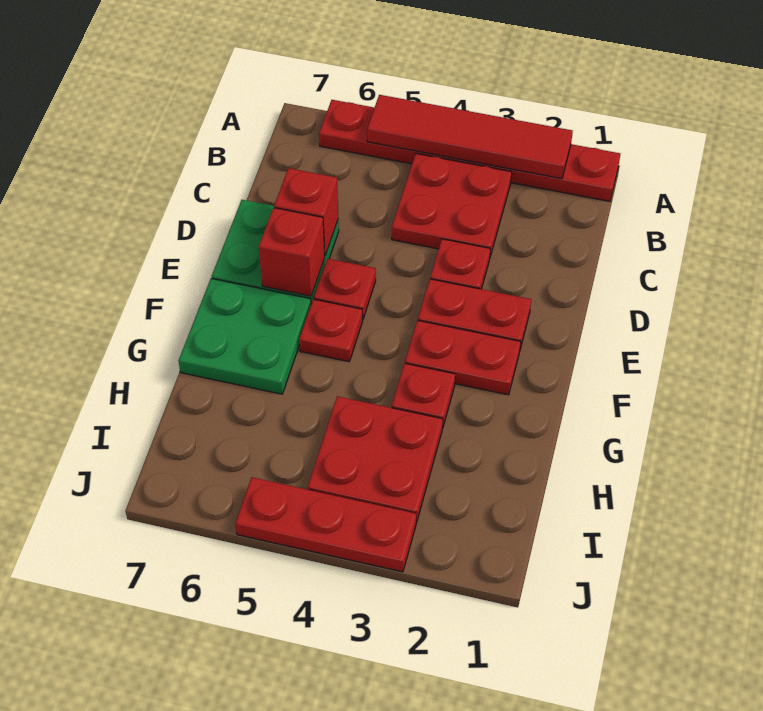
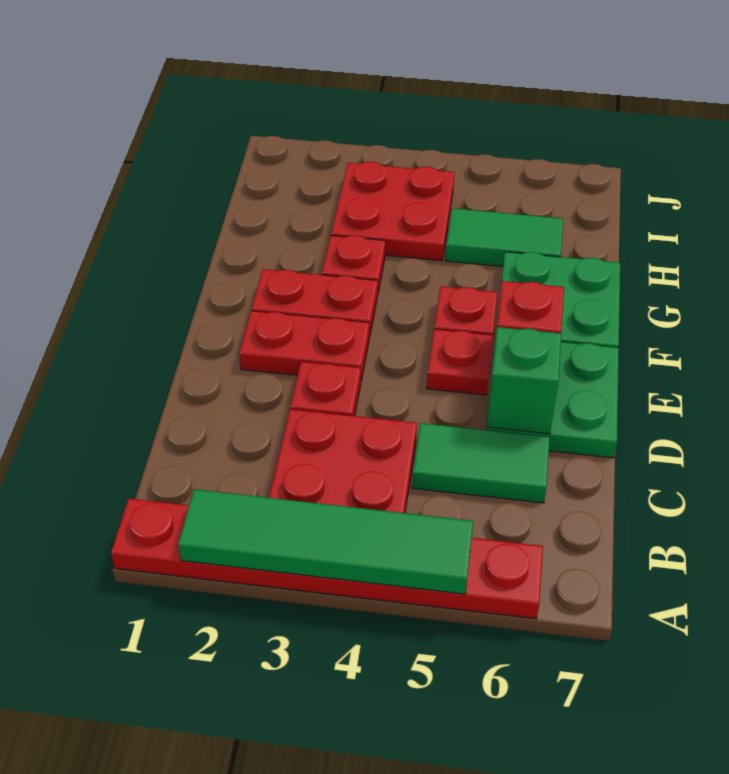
red 1x4 tile [367,95,573,179] -> green 1x4 tile [178,489,473,594]
none -> green 1x2 tile [412,423,550,503]
red 1x1 brick [274,168,338,255] -> green 1x1 brick [487,327,561,434]
none -> green 1x2 tile [445,208,563,266]
red 1x3 plate [235,477,417,572] -> none

